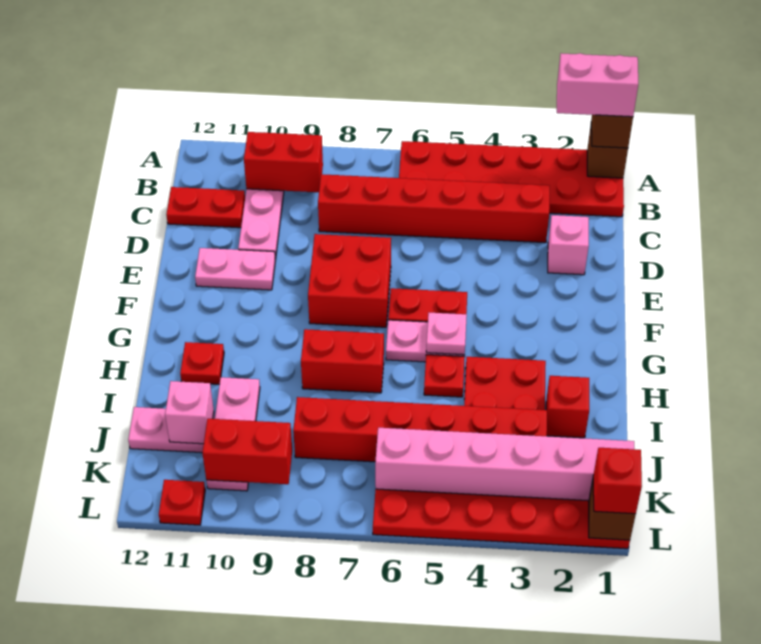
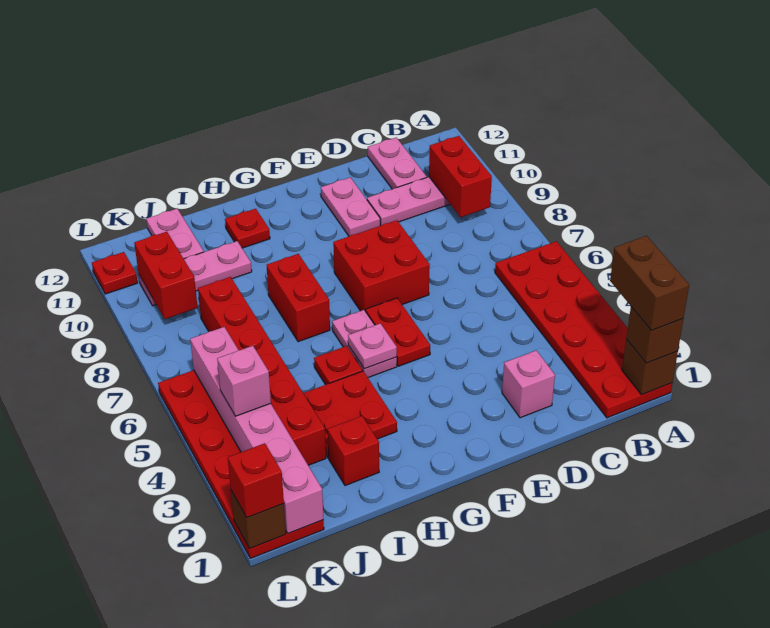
pink 1x2 brick [557,53,638,117] -> brown 1x2 brick [610,236,689,330]
red 1x6 brick [318,174,550,243] -> none
red 1x2 plate [166,187,245,228] -> pink 1x2 plate [368,138,427,189]
pink 1x1 brick [165,381,214,444] -> pink 1x1 brick moved to [217,346,271,416]

